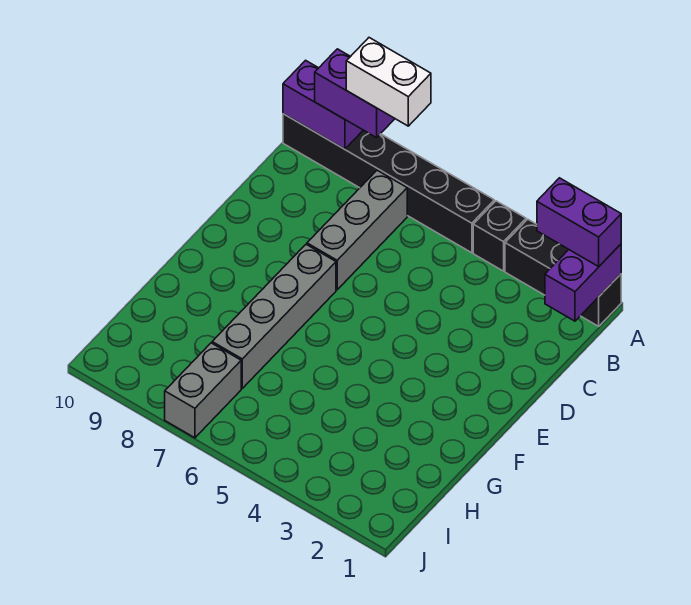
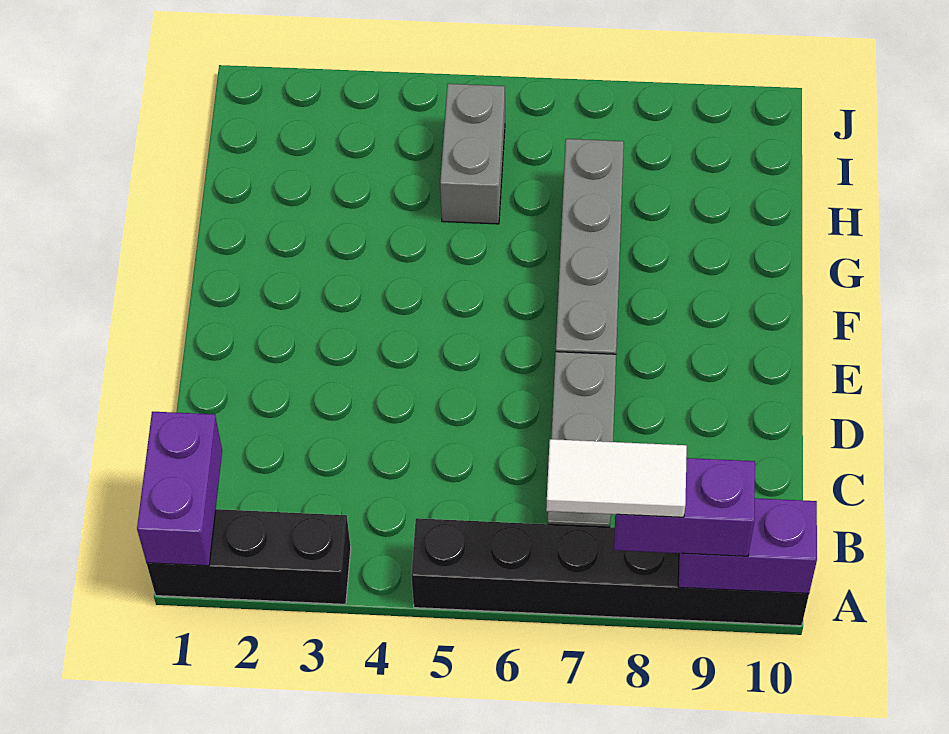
purple 1x2 brick [537,178,621,266] -> none
black 1x1 brick [473,201,526,271] -> none
white 1x2 brick [346,38,431,126] -> white 1x2 tile [546,439,687,517]
grey 1x2 brick [165,343,241,438] -> grey 1x2 brick moved to [440,84,505,224]

